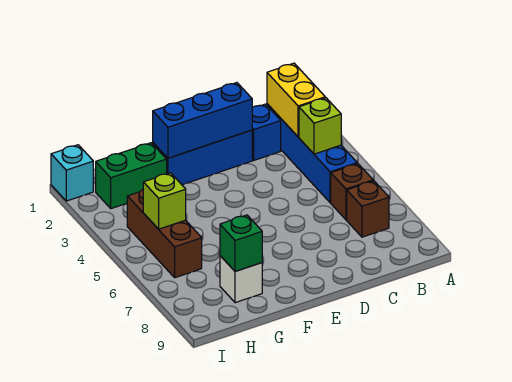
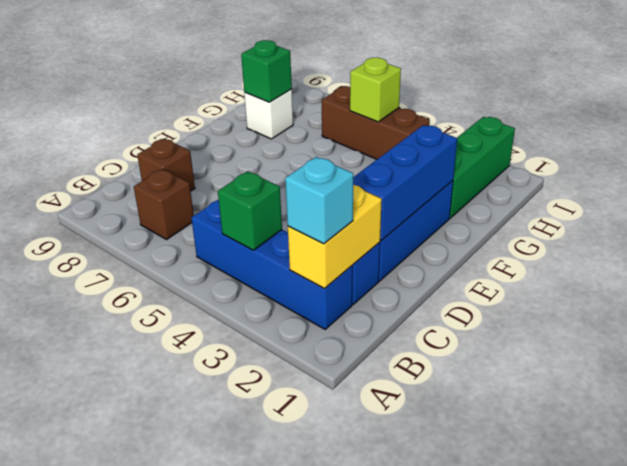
yellow 1x2 brick [267,63,325,137] -> yellow 1x2 brick turned to [288,185,382,288]
lime 1x1 brick [299,98,341,154] -> green 1x1 brick [218,171,282,250]
brown 1x1 brick [331,164,373,220] -> brown 1x1 brick moved to [137,139,195,191]
green 1x2 brick [96,143,167,209] -> green 1x3 brick [450,117,515,218]
cyan 1x1 brick [51,145,93,201] -> cyan 1x1 brick moved to [285,157,353,244]

